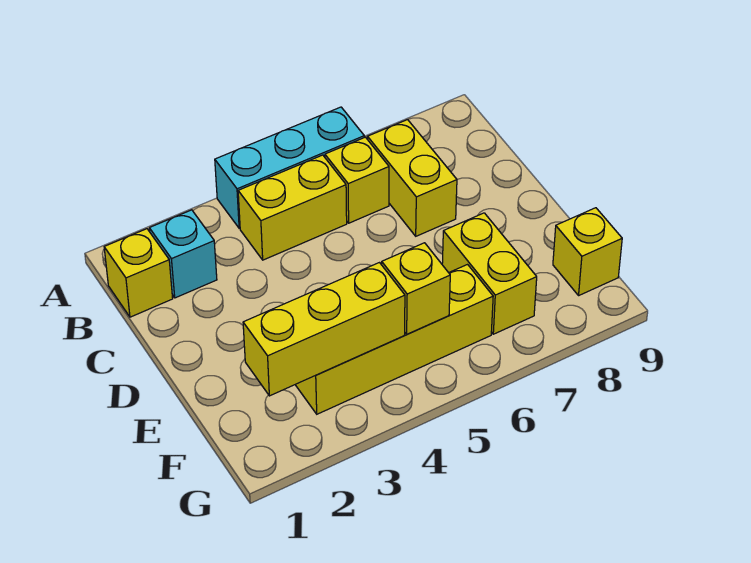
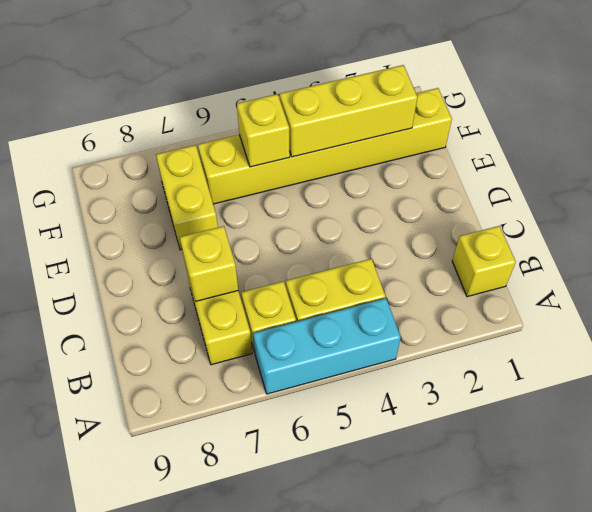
cyan 1x1 brick [149,210,217,298] -> none
yellow 1x4 brick [295,265,493,414] -> yellow 1x6 brick [198,88,452,204]
yellow 1x1 brick [553,208,622,295] -> yellow 1x1 brick moved to [180,226,238,302]

